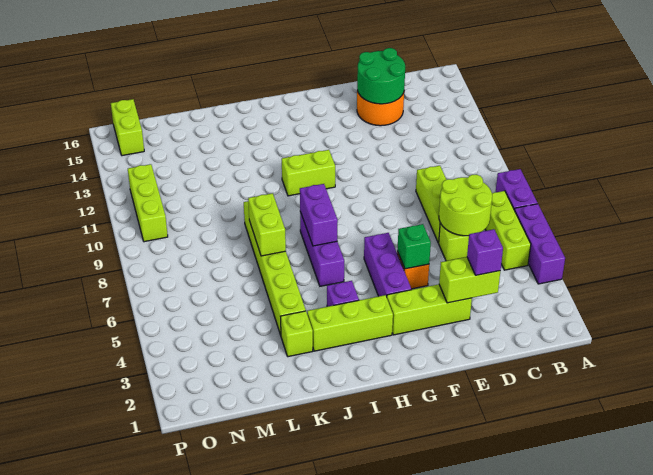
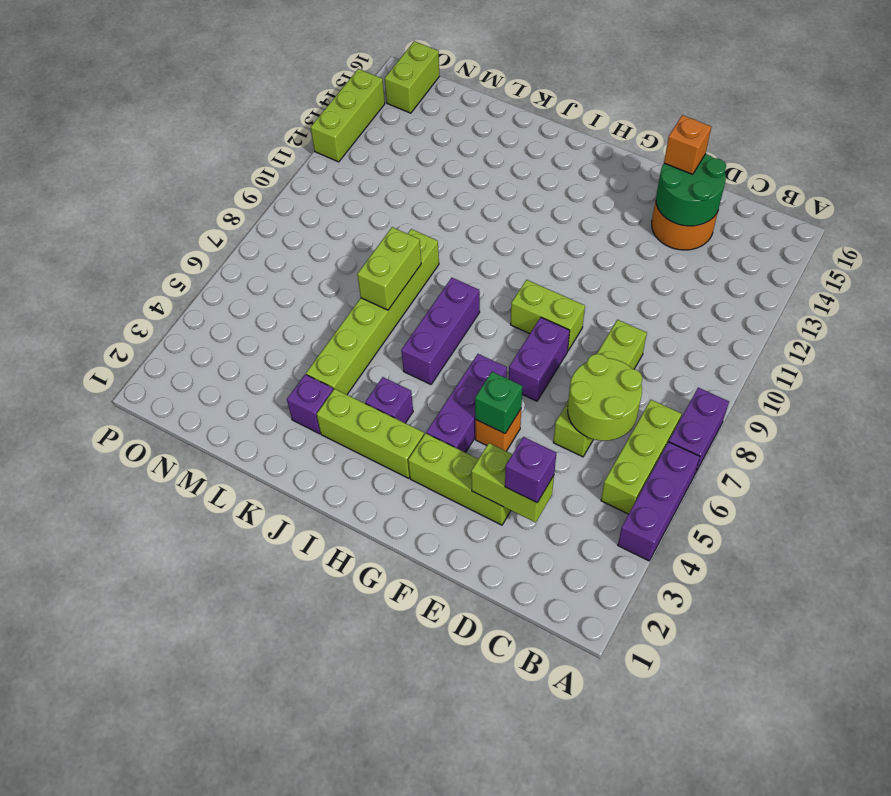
none -> orange 1x1 brick [664,115,711,174]
lime 1x2 brick [282,150,335,196] -> lime 1x2 brick moved to [511,280,585,350]
purple 1x2 brick [300,184,338,246] -> purple 1x2 brick moved to [509,317,570,401]
lime 1x1 brick [280,311,313,357] -> purple 1x1 brick [287,375,333,434]
lime 1x3 brick [128,164,168,242] -> lime 1x3 brick moved to [311,69,385,162]

